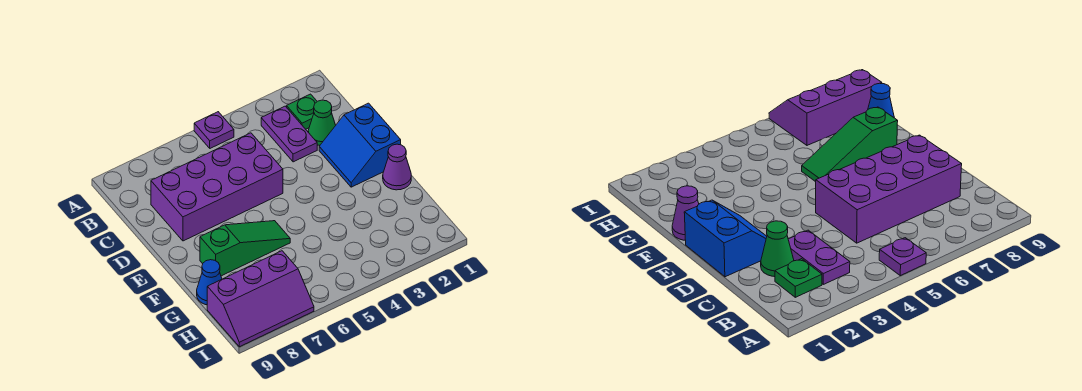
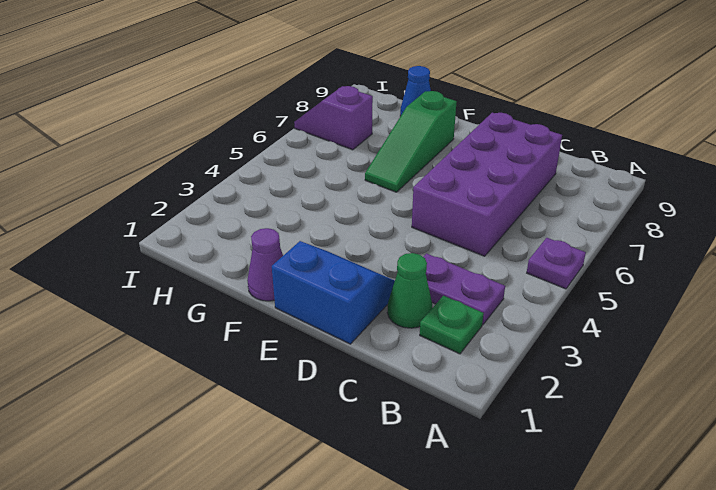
purple 2x3 slope [207,251,314,347] -> purple 1x2 slope [294,86,373,150]

